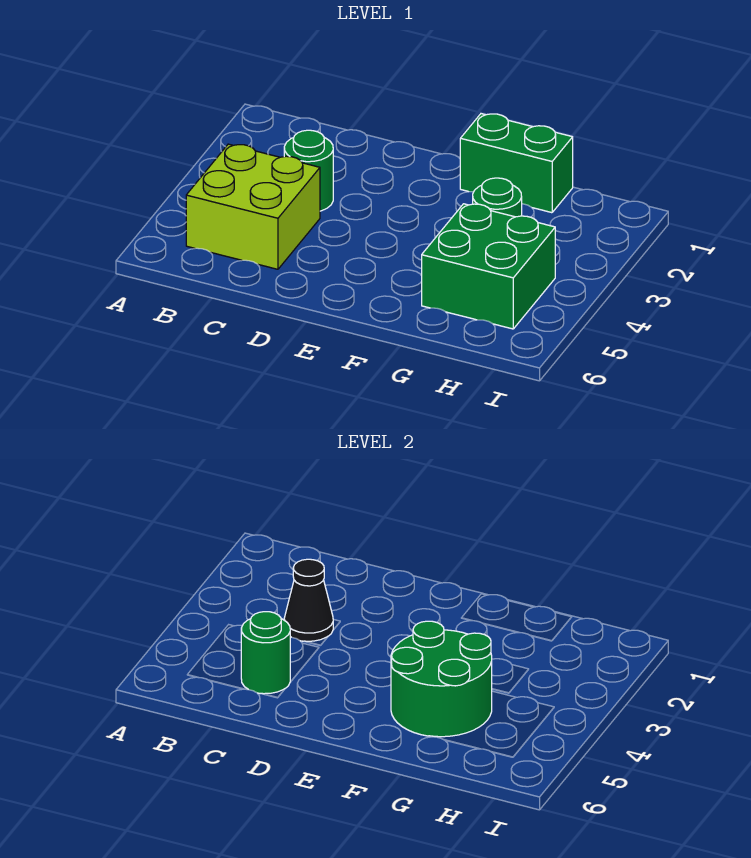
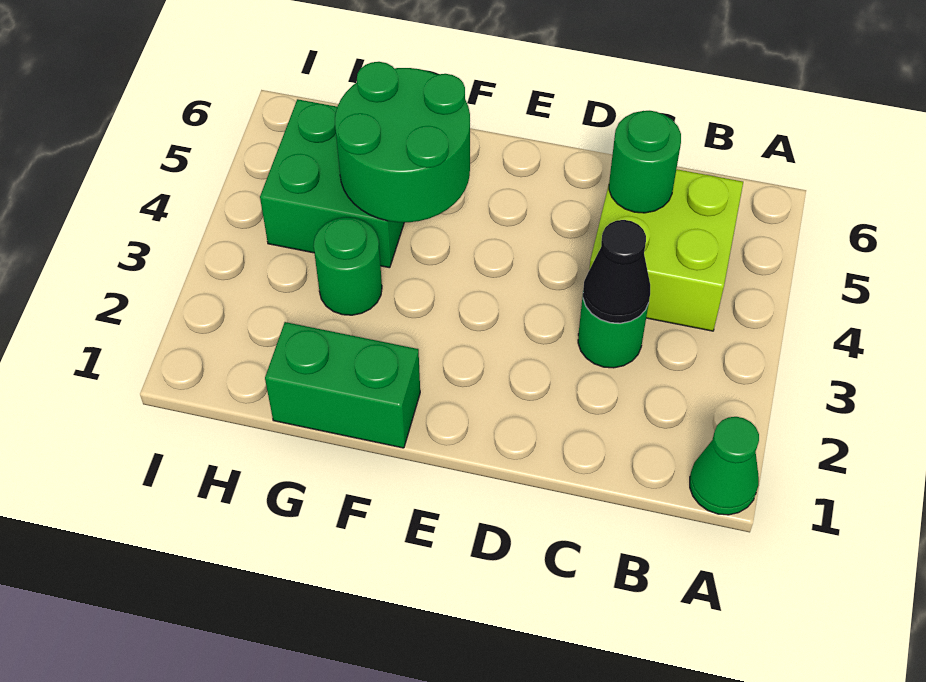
none -> green 1x1 cone [690,417,759,515]

